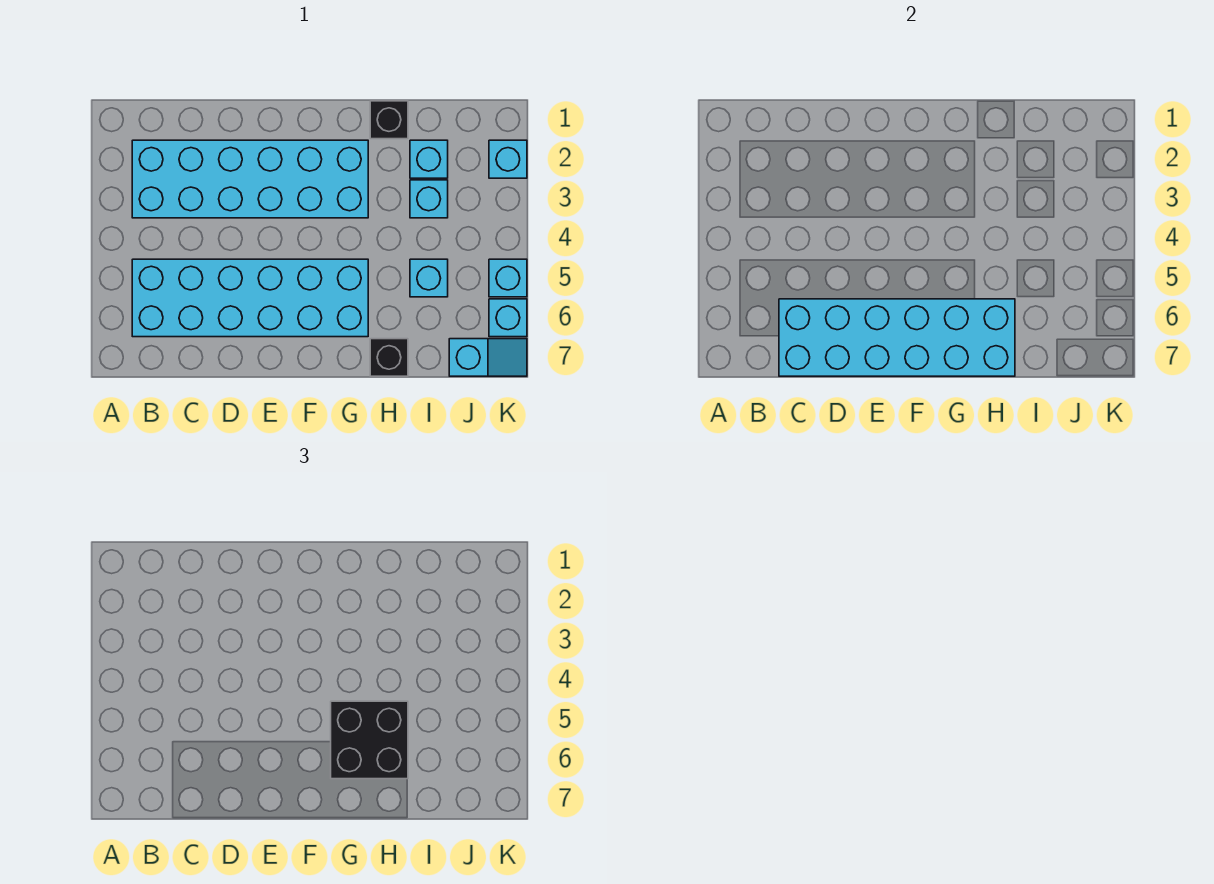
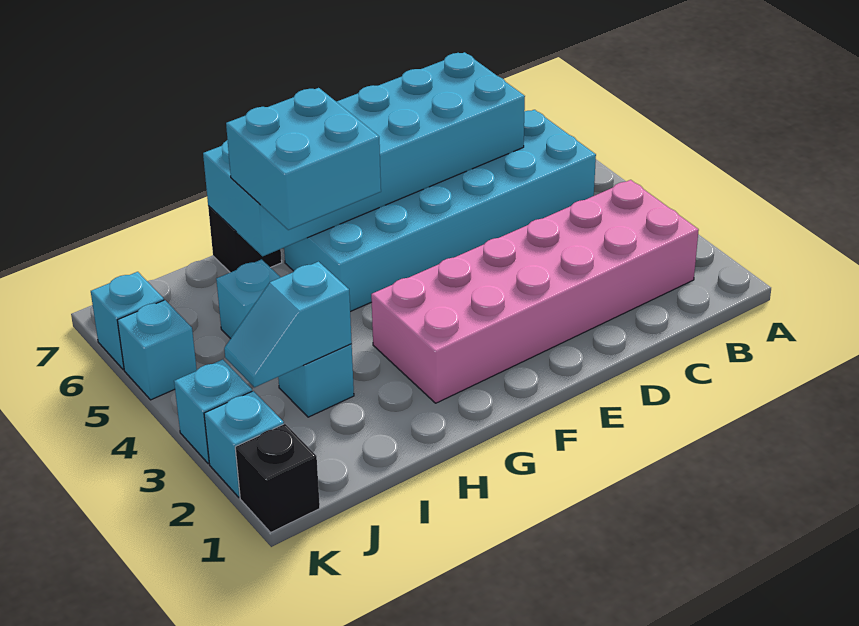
cyan 2x6 brick [132,140,368,218] -> pink 2x6 brick [371,180,699,403]
black 2x2 brick [331,701,408,779] -> cyan 2x2 brick [226,88,381,230]
black 1x1 brick [370,101,408,139] -> black 1x1 brick moved to [235,424,320,532]
cyan 1x1 brick [410,140,448,178] -> cyan 1x1 brick moved to [174,359,252,464]
cyan 1x2 slope [449,339,527,376] -> cyan 1x2 slope moved to [224,262,352,387]

